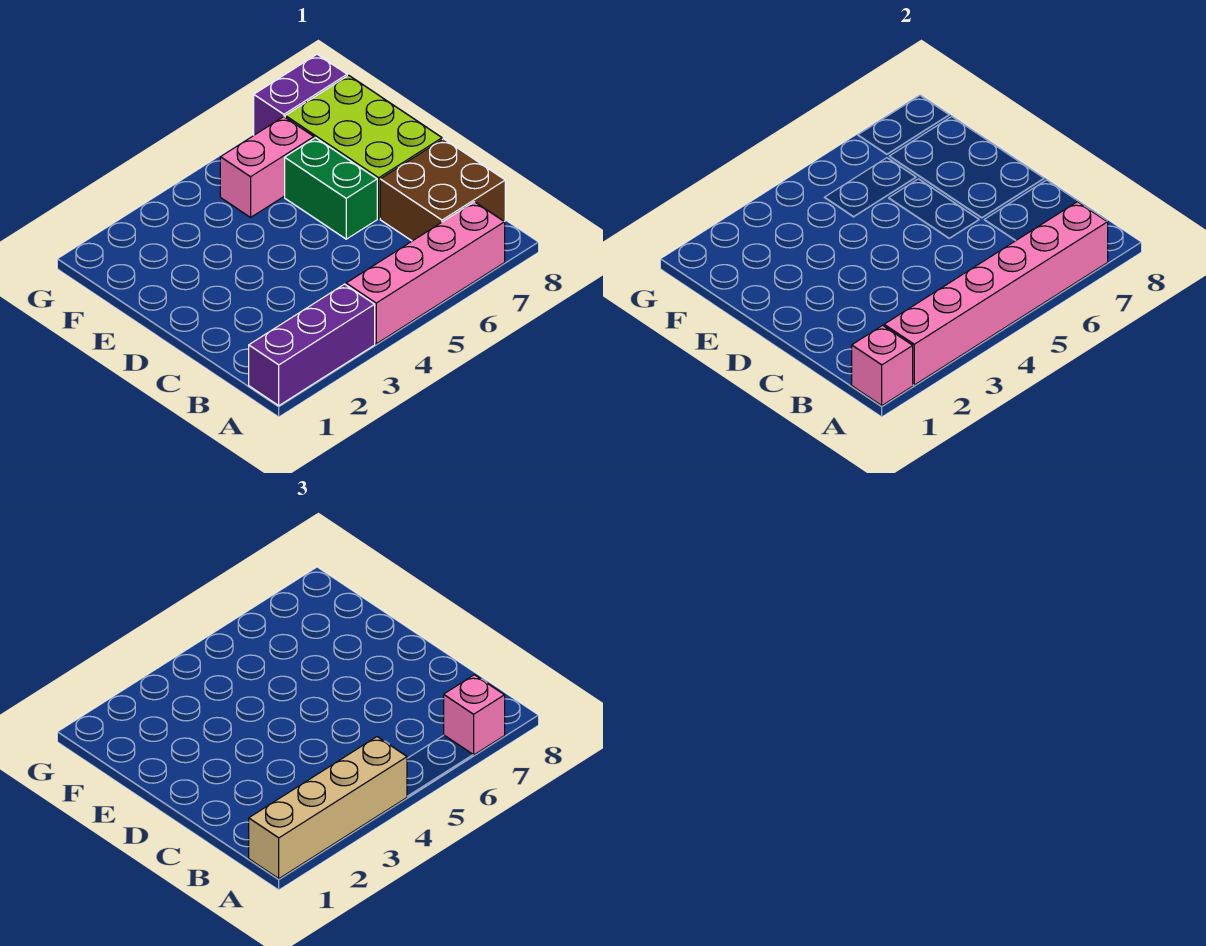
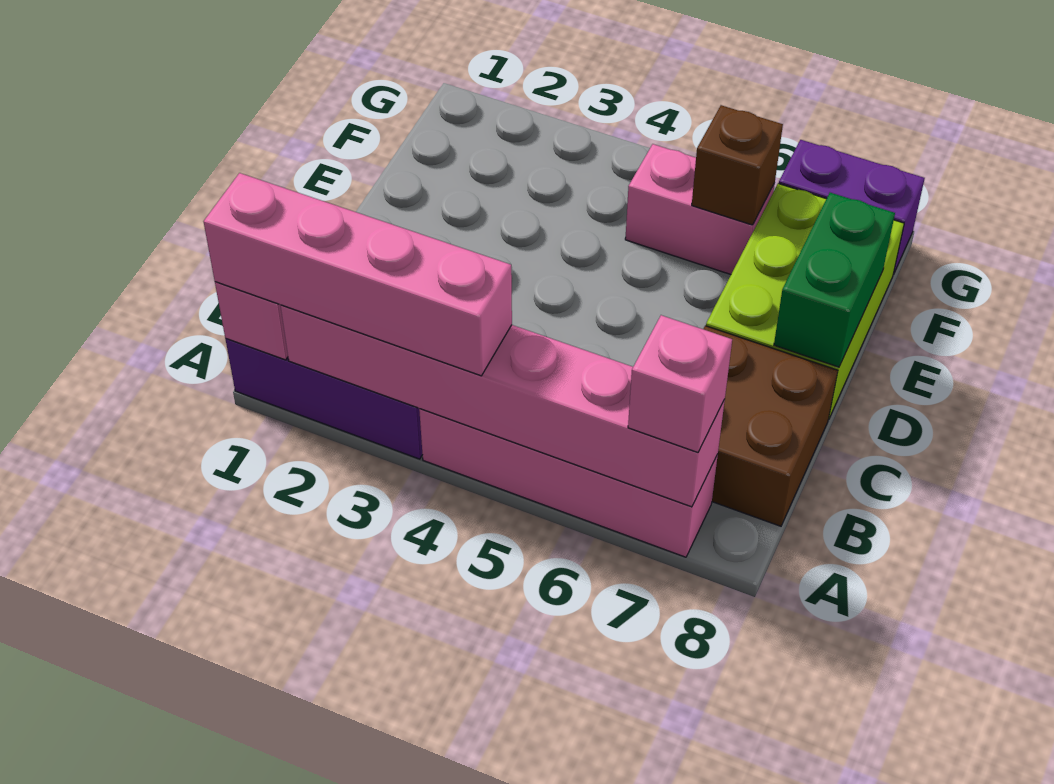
tan 1x4 brick [249,737,407,879] -> pink 1x4 brick [204,173,512,376]
green 1x2 brick [285,138,377,239] -> green 1x2 brick moved to [774,193,895,367]
none -> brown 1x1 brick [692,105,783,225]

